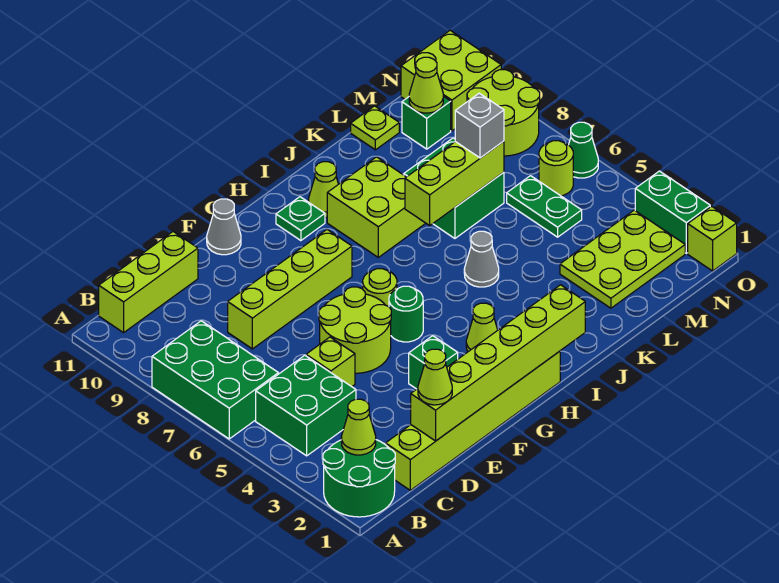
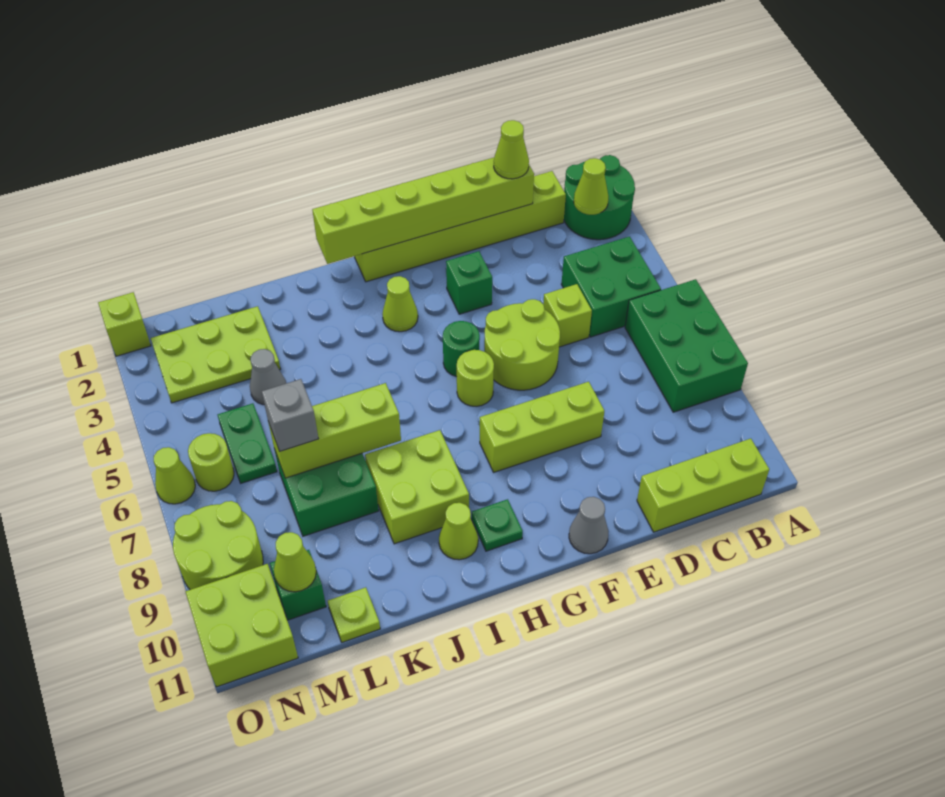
lime 1x4 brick [228,230,352,349] -> lime 1x3 brick [480,382,604,472]
grey 1x1 cone [464,231,499,287] -> grey 1x1 cone moved to [250,349,286,405]
green 1x2 brick [635,171,710,253] -> none
green 1x1 cone [569,122,598,178] -> lime 1x1 cone [154,447,195,504]

